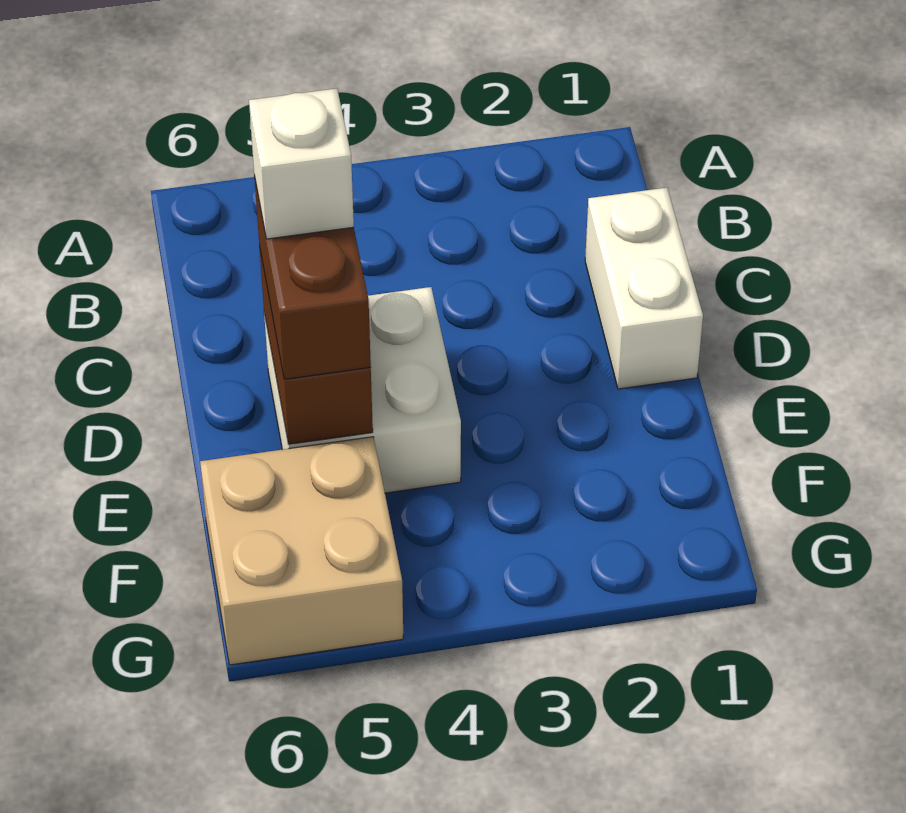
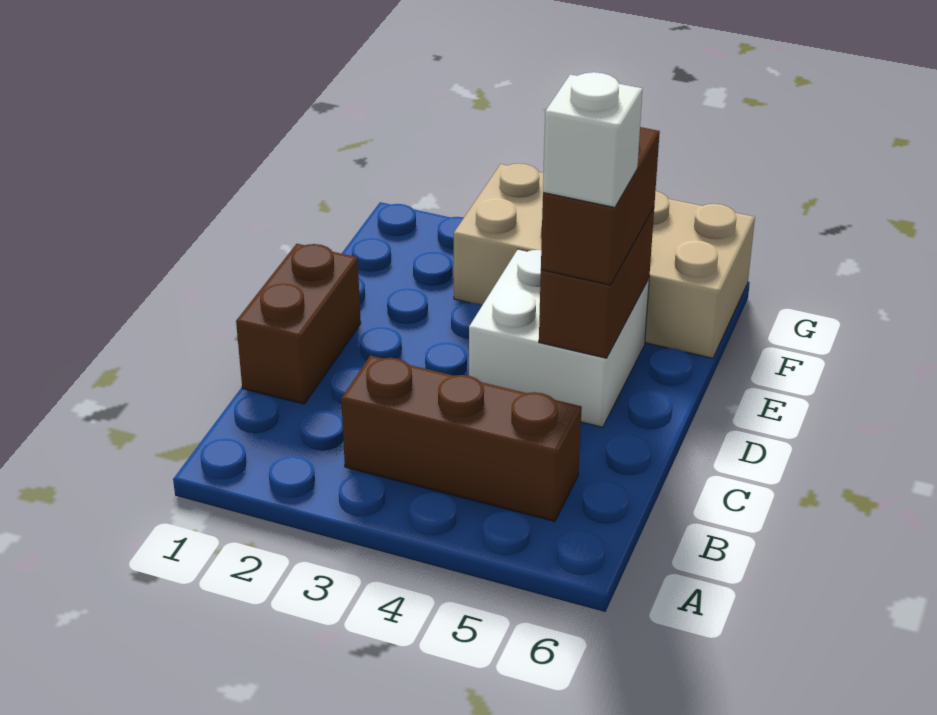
none -> brown 1x3 brick [341,356,582,521]
white 1x2 brick [585,188,703,389] -> brown 1x2 brick [236,244,361,404]
tan 2x2 brick [200,437,403,665] -> tan 2x4 brick [454,164,755,358]

